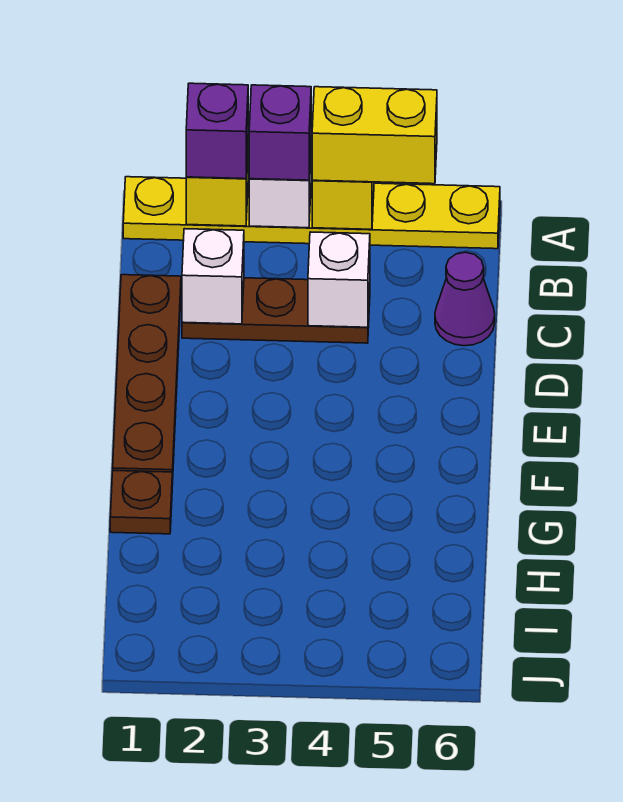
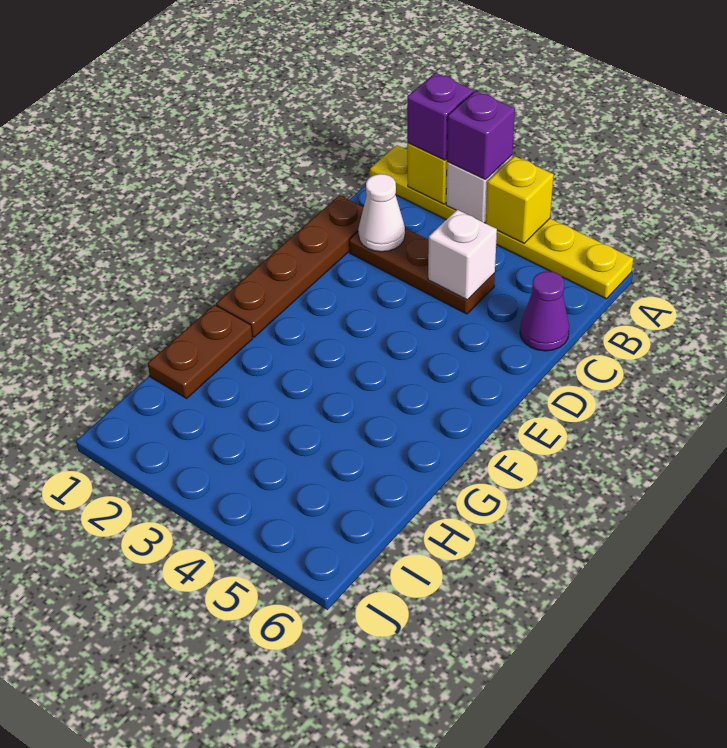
yellow 1x2 brick [312,87,437,184] -> none
white 1x1 brick [182,229,244,324] -> white 1x1 cone [358,174,405,252]
brown 1x1 plate [110,471,172,534] -> brown 1x2 plate [148,305,253,398]

